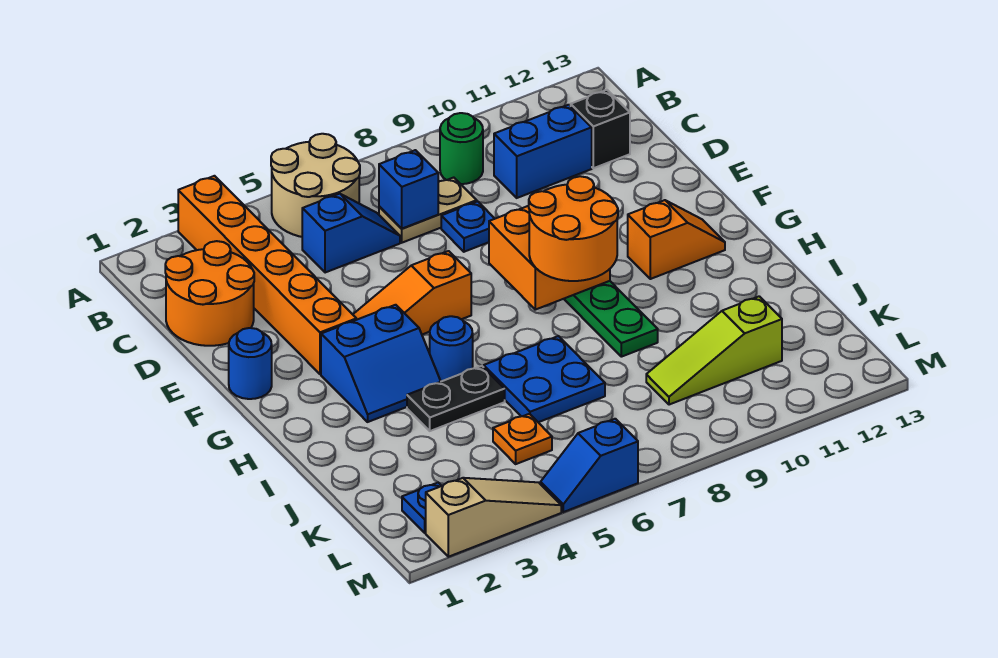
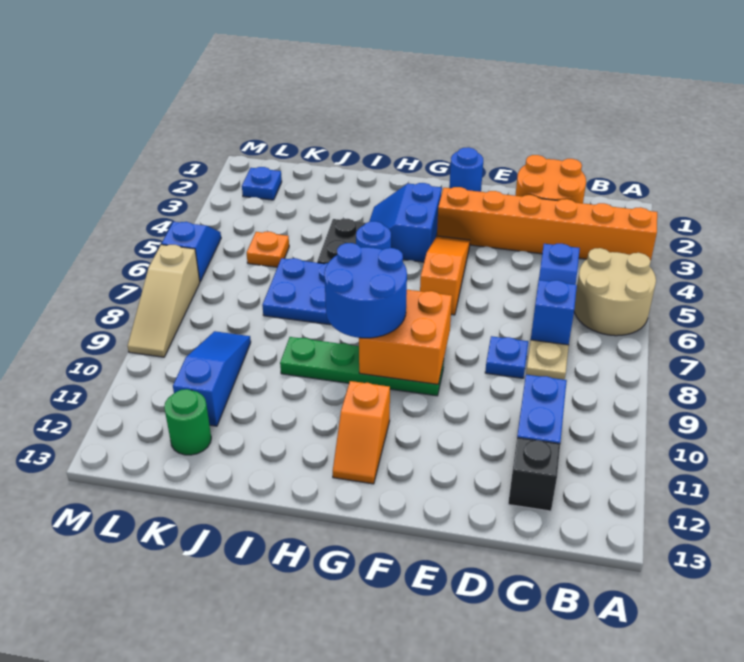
green 1x1 round brick [440,113,483,184] -> green 1x1 round brick moved to [164,389,211,455]
orange 2x2 round brick [529,176,618,281] -> blue 2x2 round brick [324,243,407,338]
lime 1x3 slope [646,296,782,405] -> blue 1x3 slope [173,331,251,426]
tan 1x3 slope [426,478,561,557] -> tan 1x3 slope moved to [128,245,200,357]

